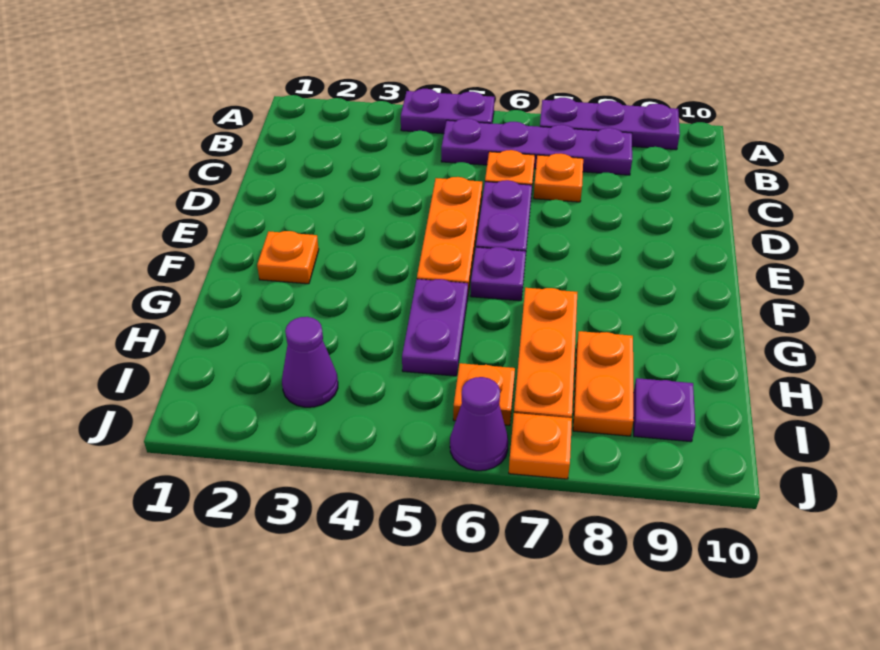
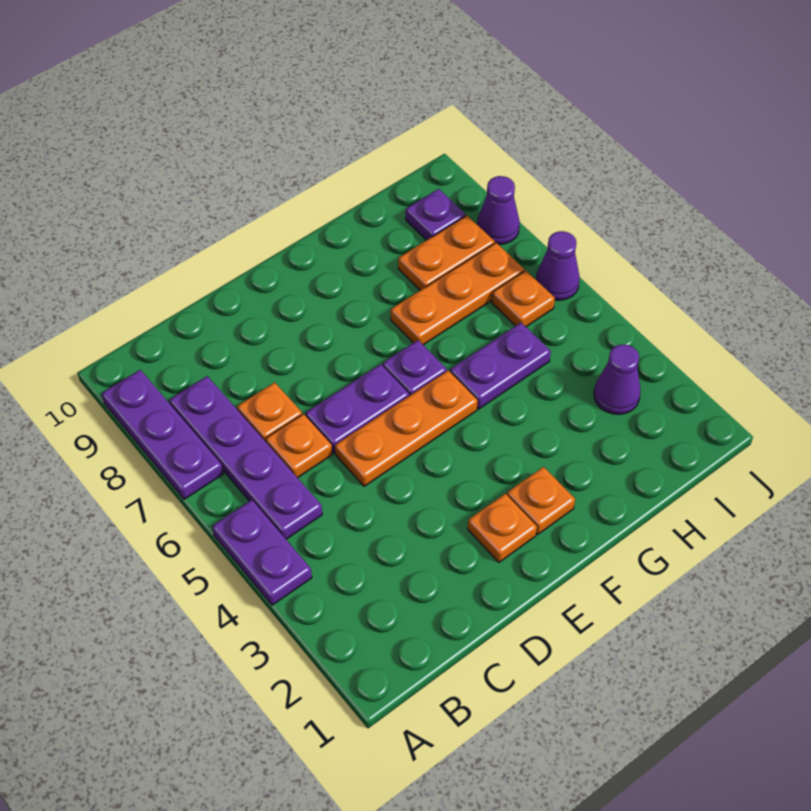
orange 1x1 plate [509,413,572,479] -> orange 1x1 plate moved to [468,494,537,562]
none -> purple 1x1 cone [477,176,520,245]

